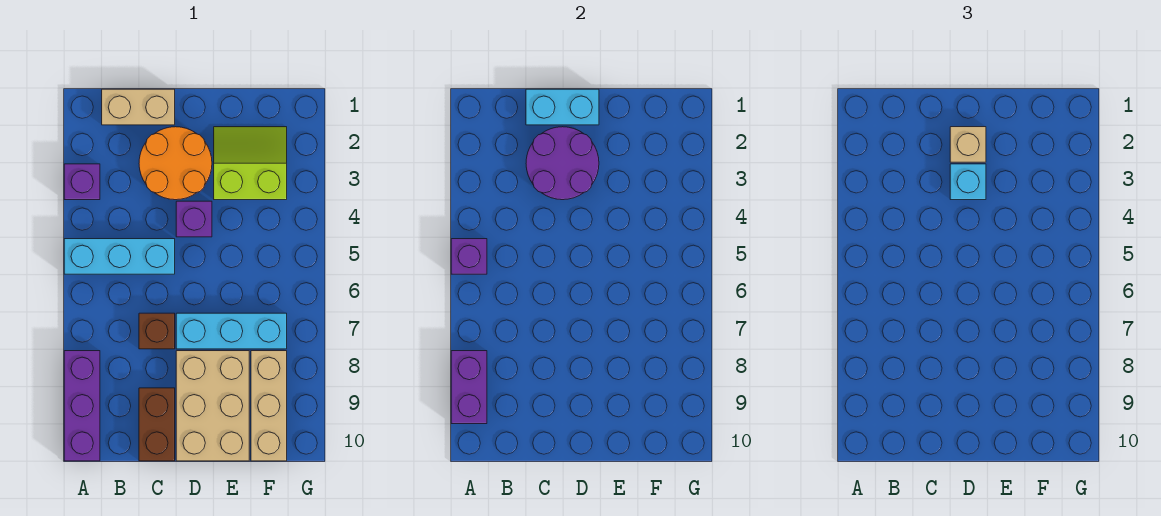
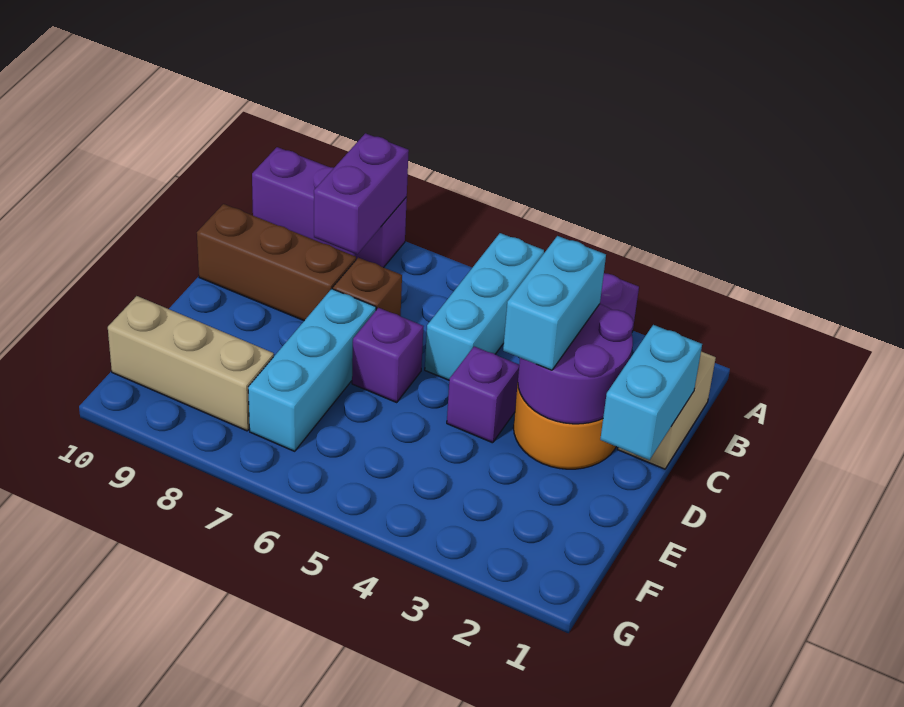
purple 1x1 brick [451,239,487,274] -> purple 1x1 brick moved to [352,308,424,402]
purple 1x2 brick [451,351,487,424] -> purple 1x2 brick turned to [314,133,409,254]
brown 1x2 brick [139,388,175,461] -> brown 1x3 brick [197,204,356,321]
tan 1x1 brick [950,127,986,162] -> none
cyan 1x1 brick [950,164,986,200] -> cyan 1x2 brick [503,236,606,370]
tan 2x3 brick [176,351,249,461] -> none
lime 2x2 slope [214,127,287,200] -> none

